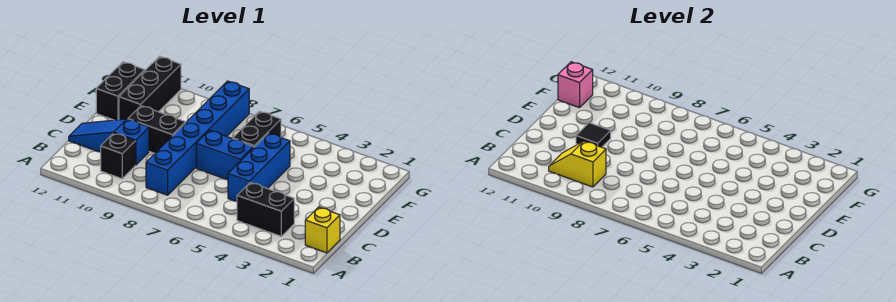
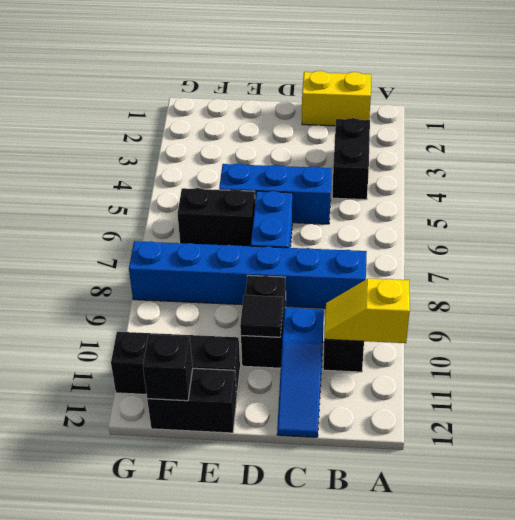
yellow 1x1 brick [305,207,340,253] -> yellow 1x2 brick [302,71,371,126]
yellow 1x2 slope [549,141,606,187] -> yellow 1x2 slope turned to [324,278,410,343]
pink 1x1 brick [558,62,593,108] -> black 1x1 brick [143,334,193,401]

